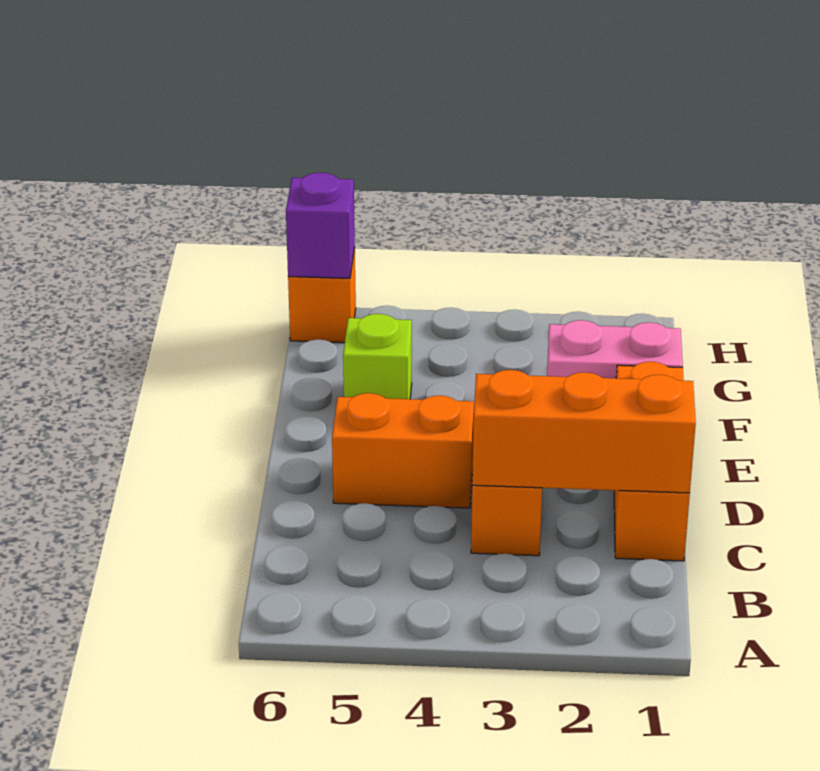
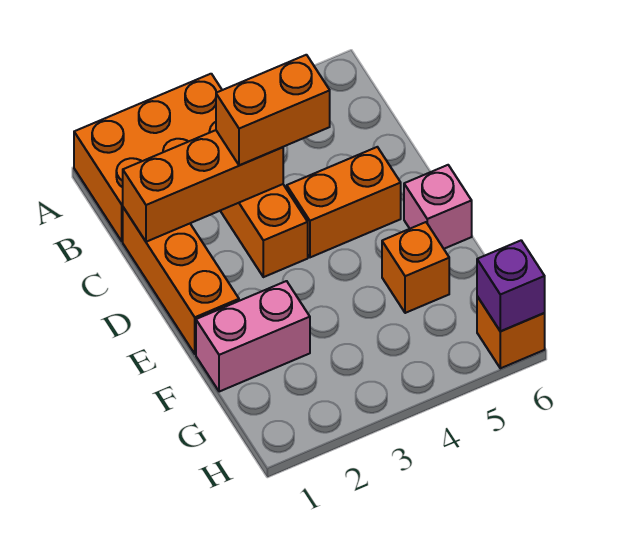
none -> orange 2x3 brick [74,74,222,241]
none -> orange 1x2 brick [216,55,330,165]
none -> pink 1x1 brick [404,165,472,249]
lime 1x1 brick [343,314,412,399] -> orange 1x1 brick [382,222,449,313]

